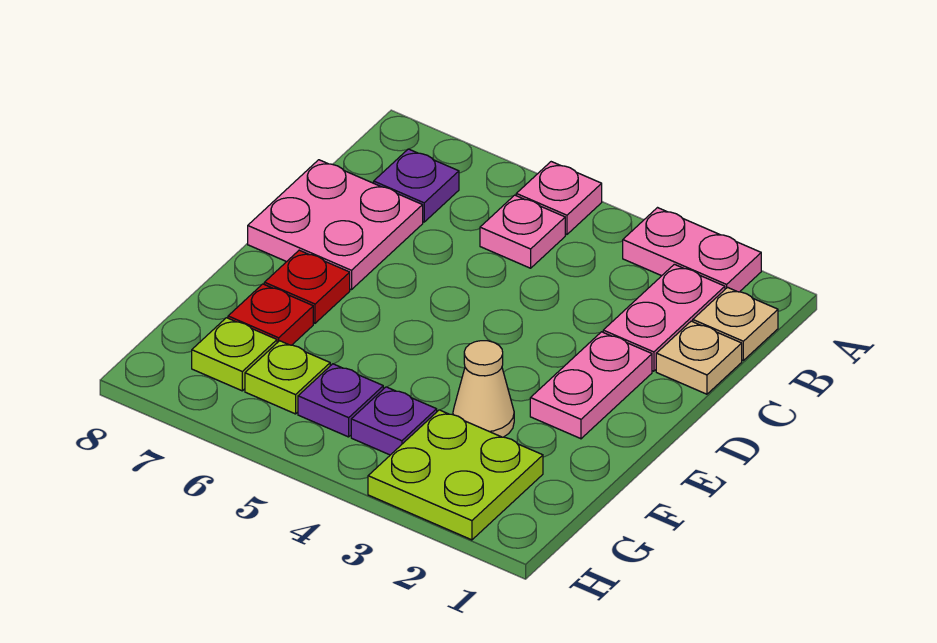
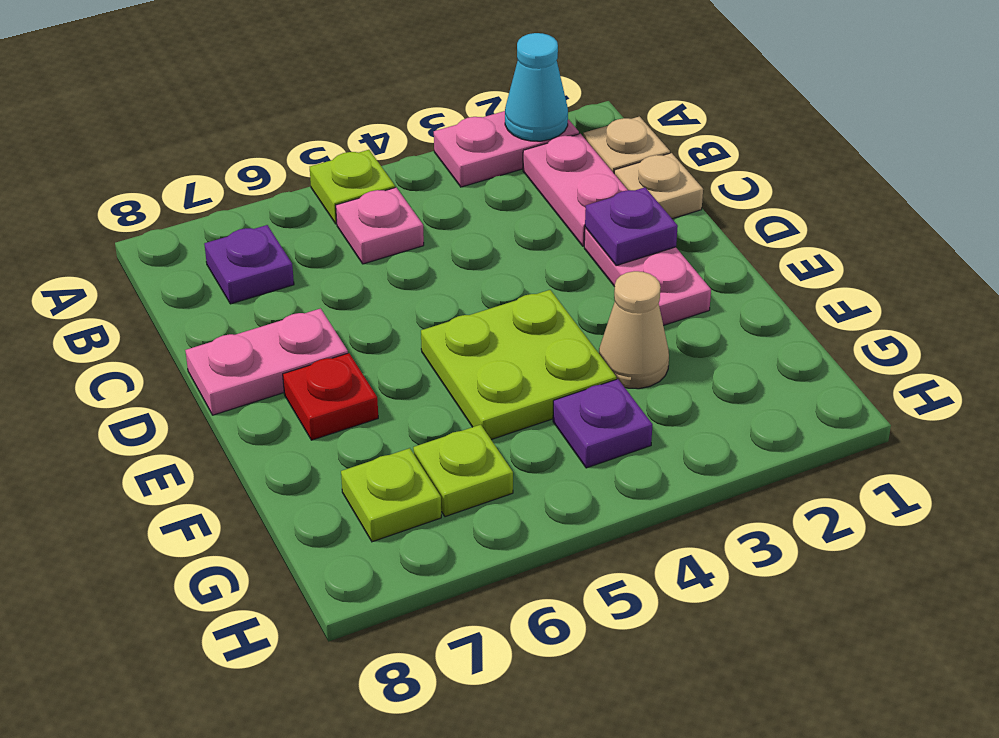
none -> cyan 1x1 cone [505,33,568,141]
pink 1x1 plate [516,162,602,234] -> lime 1x1 plate [310,150,395,224]
pink 2x2 plate [248,160,423,290] -> pink 1x2 plate [185,308,348,415]
red 1x1 plate [228,284,313,345] -> none
lime 2x2 plate [368,410,543,540] -> lime 2x2 plate moved to [421,290,616,440]
purple 1x1 plate [298,364,383,437] -> purple 1x1 plate moved to [585,187,678,265]

